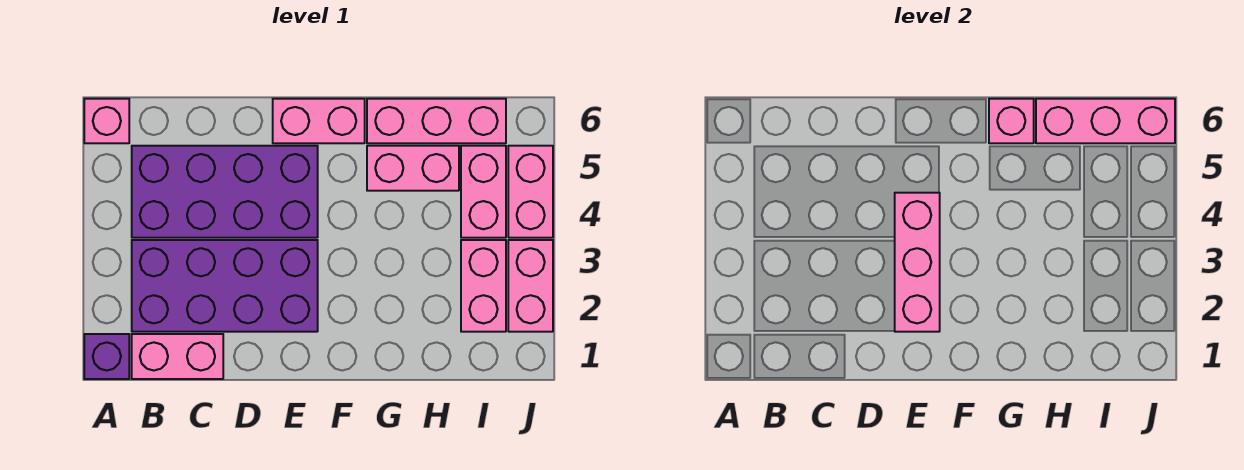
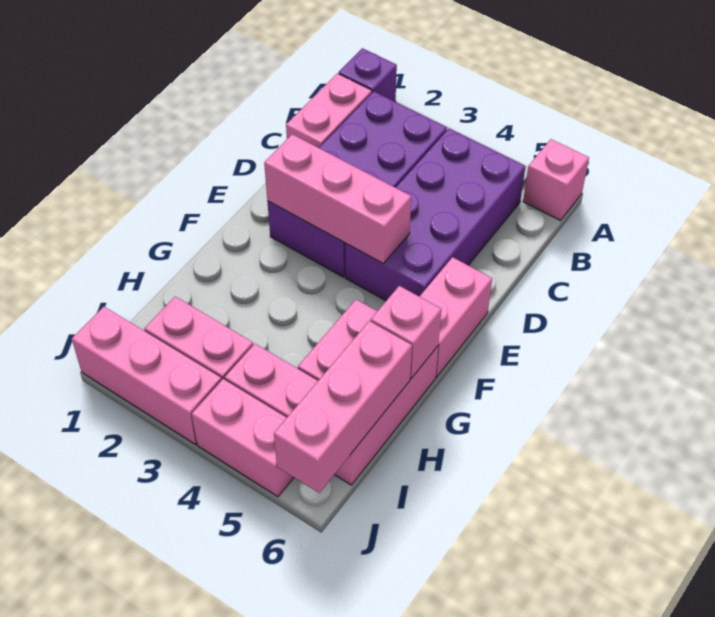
pink 1x2 brick [508,240,553,332] -> pink 1x3 brick [72,307,221,444]

